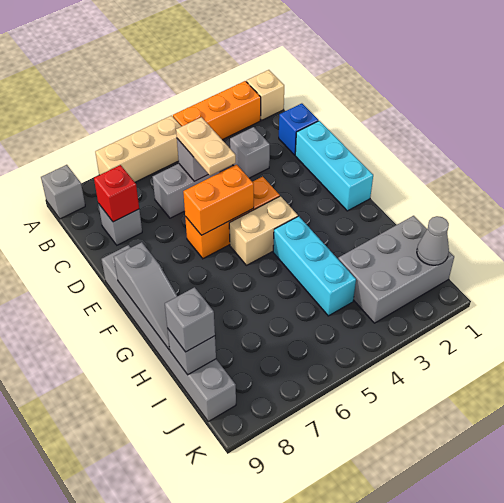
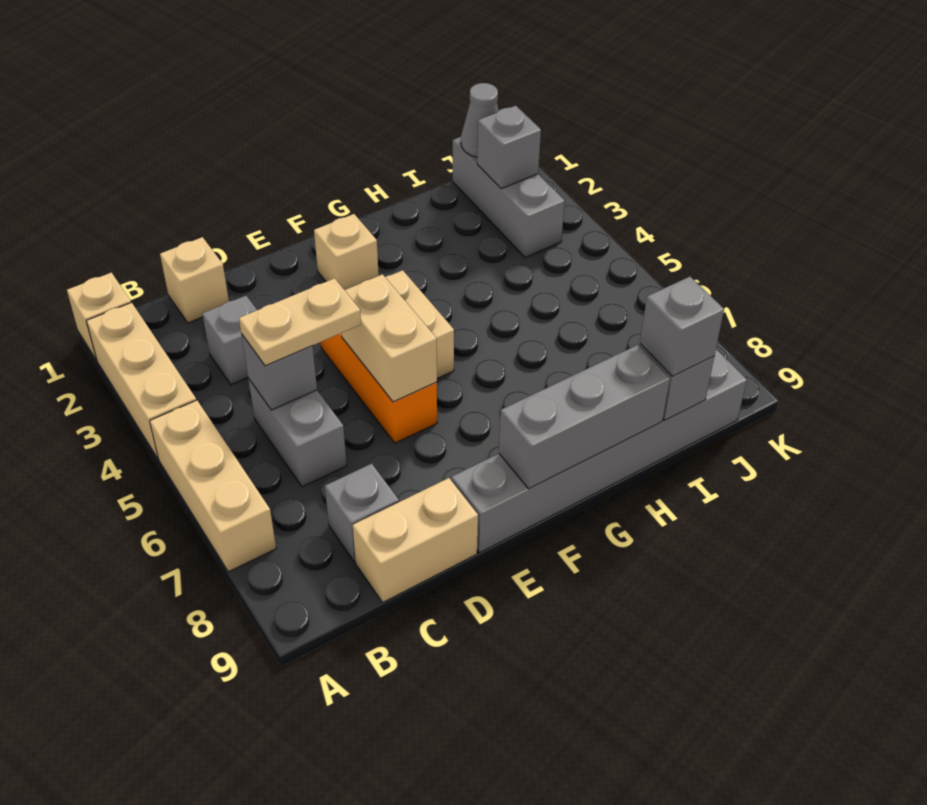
orange 1x3 brick [173,81,261,140] -> tan 1x3 brick [86,303,196,460]
grey 1x1 brick [41,165,85,219] -> grey 1x1 brick moved to [477,106,541,189]
blue 1x1 brick [279,103,319,155] -> tan 1x1 brick [160,237,229,323]
red 1x1 brick [94,165,139,222] -> none
none -> tan 1x2 brick [353,478,478,602]
cyan 1x3 brick [295,121,373,211] -> none
orange 1x2 brick [183,165,254,235] -> tan 1x2 brick [342,274,437,402]
none -> tan 1x1 brick [314,214,379,290]
grey 1x3 slope [114,242,177,350] -> grey 1x3 brick [499,345,670,489]
cyan 1x3 brick [273,216,356,316] -> none
grey 2x3 brick [338,216,454,323] -> grey 1x3 brick [453,137,565,257]

